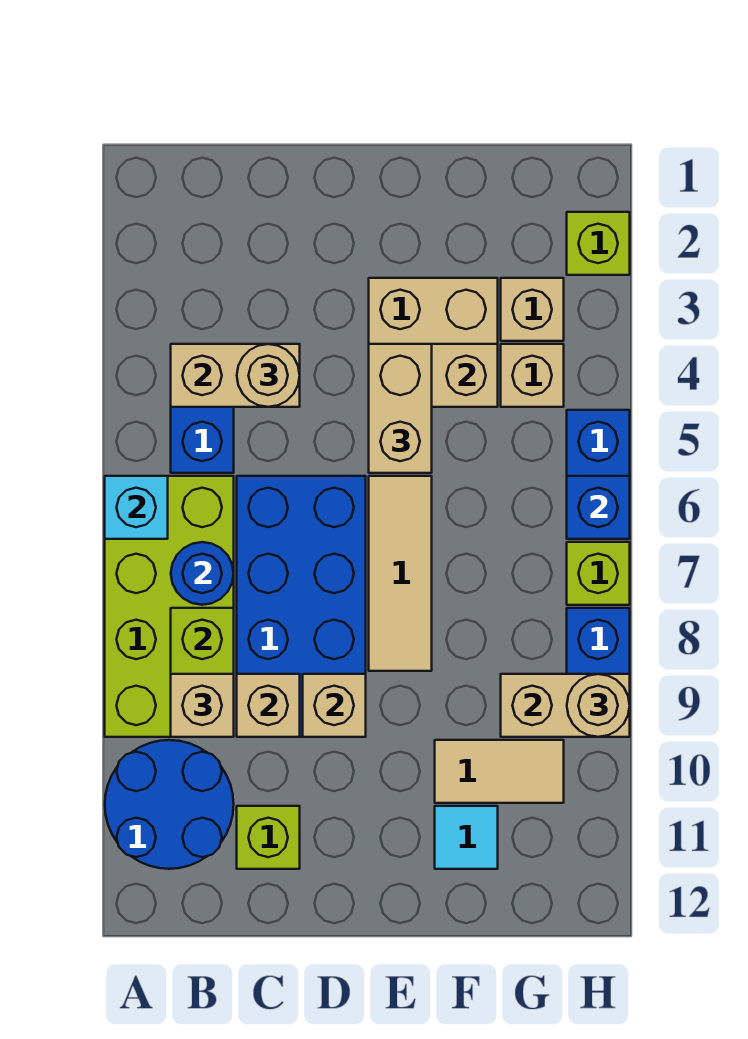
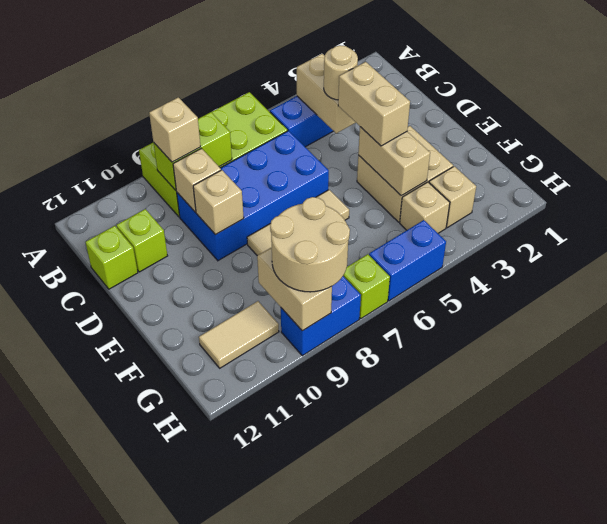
cyan 1x1 brick [105,476,168,539] -> none
blue 2x2 round brick [105,740,234,869] -> none
blue 1x1 round brick [171,542,234,605] -> none
tan 1x2 brick [369,344,432,473] -> tan 1x2 brick turned to [338,62,410,146]
tan 1x2 tile [435,740,564,803] -> tan 1x2 tile turned to [199,301,279,368]
cyan 1x1 tile [435,806,498,869] -> none
lime 1x1 brick [567,212,630,275] -> lime 1x1 brick moved to [85,226,138,289]
blue 1x1 brick [567,476,630,539] -> none
tan 1x1 round brick [567,674,630,737] -> tan 2x2 round brick [270,197,350,292]

